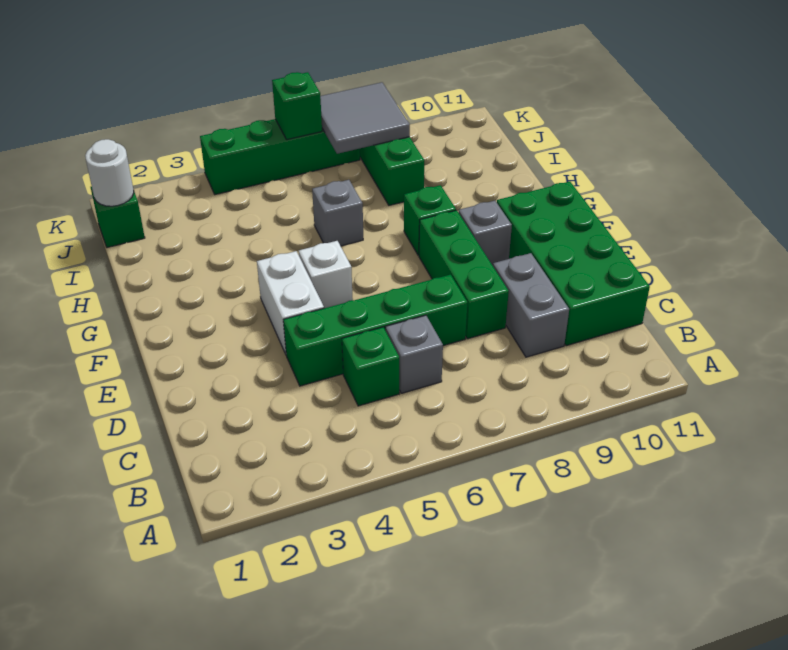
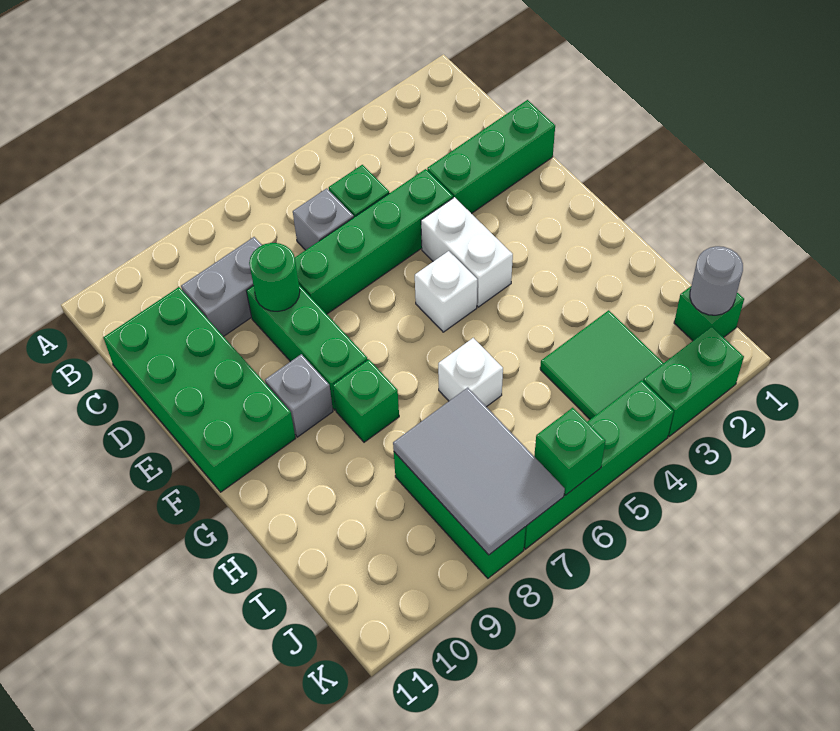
grey 1x2 brick [493,253,569,357] -> grey 1x2 brick turned to [181,237,262,337]
none -> green 1x3 brick [427,100,555,214]
none -> green 1x1 round brick [249,243,300,311]
grey 1x1 brick [312,180,363,246] -> white 1x1 brick [438,338,503,407]
none -> green 2x2 tile [540,310,663,419]
white 1x1 round brick [85,139,134,206] -> grey 1x1 round brick [690,246,743,315]
grey 2x2 tile [320,82,410,154] -> grey 2x3 tile [393,388,565,555]
none -> green 1x2 brick [643,327,744,436]

